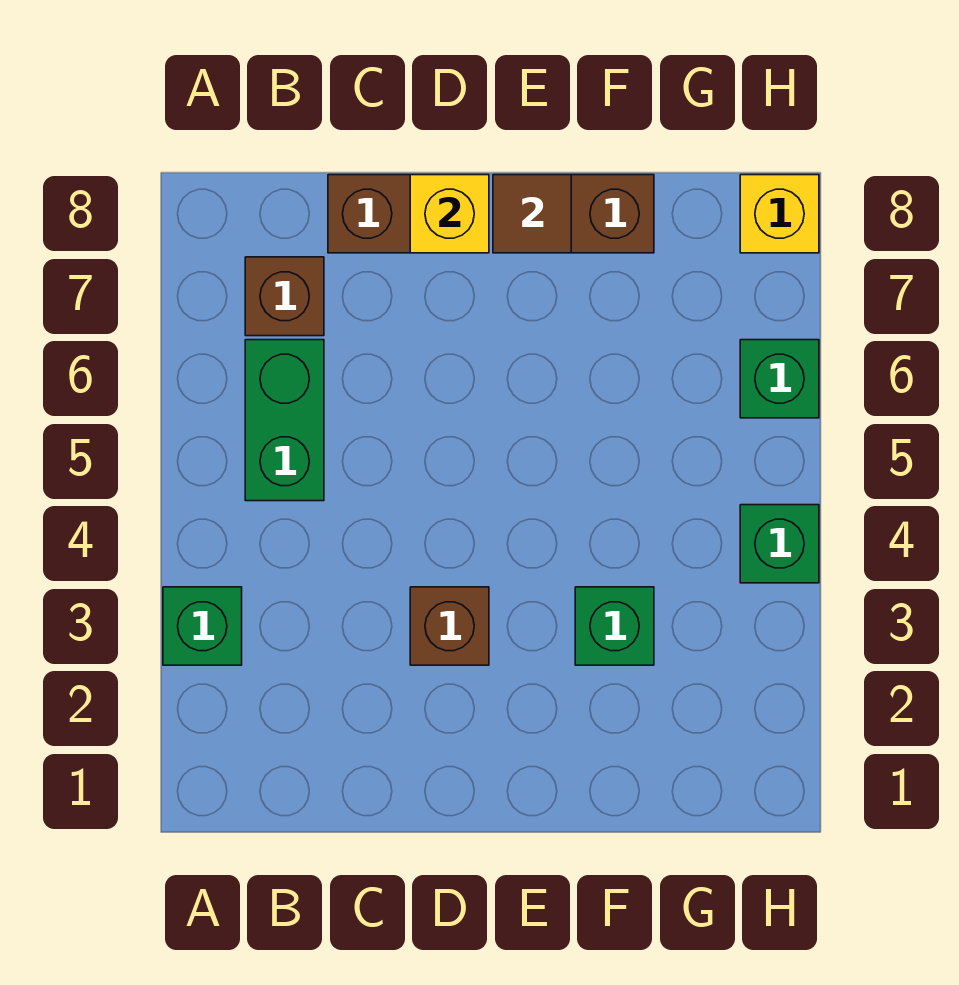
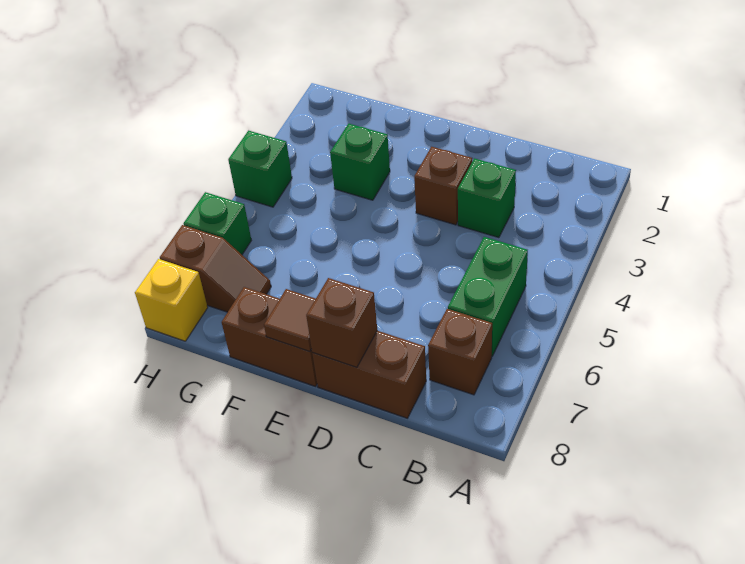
green 1x1 brick [163,587,242,665] -> green 1x1 brick moved to [458,158,516,238]
yellow 1x1 brick [410,175,489,253] -> brown 1x1 brick [306,278,377,367]
none -> brown 1x2 slope [160,225,271,312]

